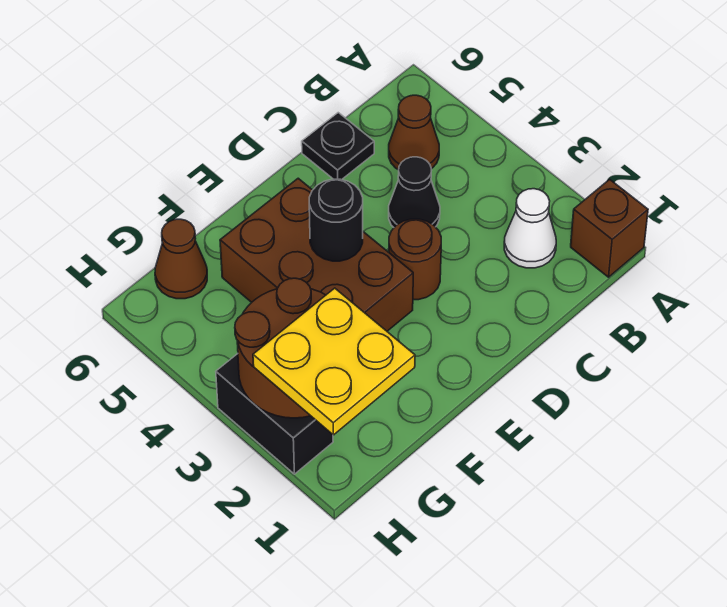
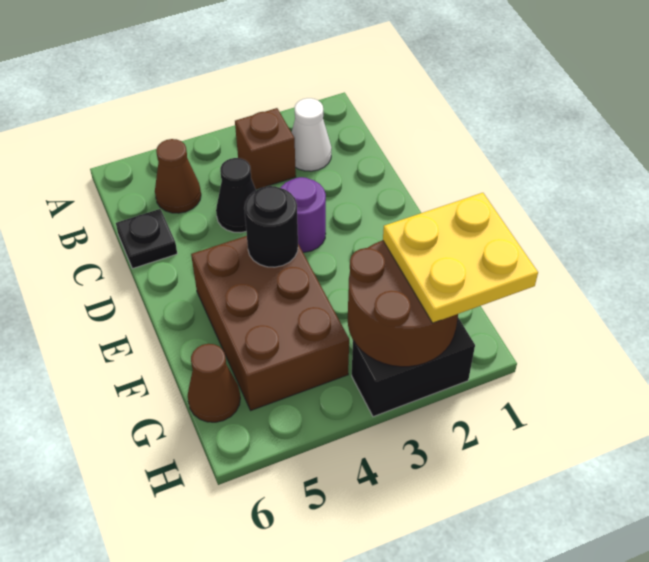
brown 1x1 brick [571,179,648,277] -> brown 1x1 brick moved to [235,108,296,190]
brown 1x1 round brick [389,219,441,300] -> purple 1x1 round brick [281,177,326,252]
brown 2x3 brick [220,178,413,331] -> brown 2x3 brick turned to [191,236,349,410]

